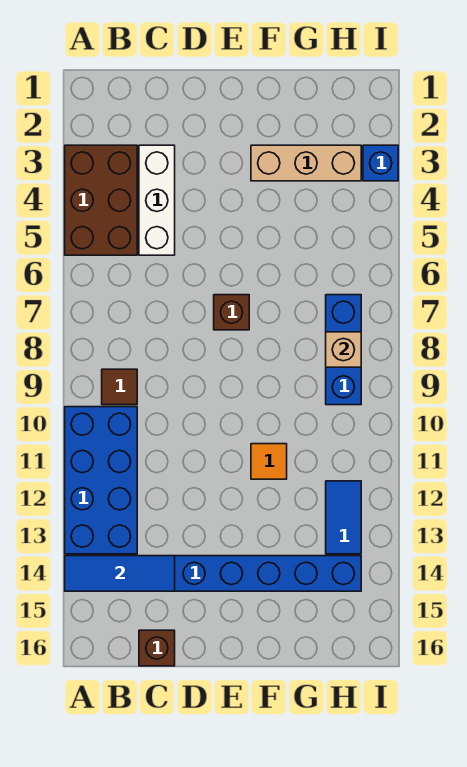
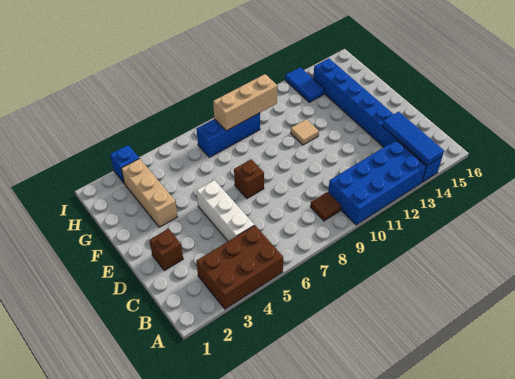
white 1x3 brick [139,145,175,255] -> white 1x3 brick turned to [196,180,254,241]
brown 1x1 brick [139,630,175,666] -> brown 1x1 brick moved to [149,229,183,271]
orange 1x1 tile [251,444,287,479] -> tan 1x1 tile [291,119,319,145]
tan 1x1 brick [326,332,361,367] -> tan 1x3 brick [213,74,277,131]
blue 1x2 tile [326,481,361,554] -> blue 1x2 tile turned to [285,67,325,102]

